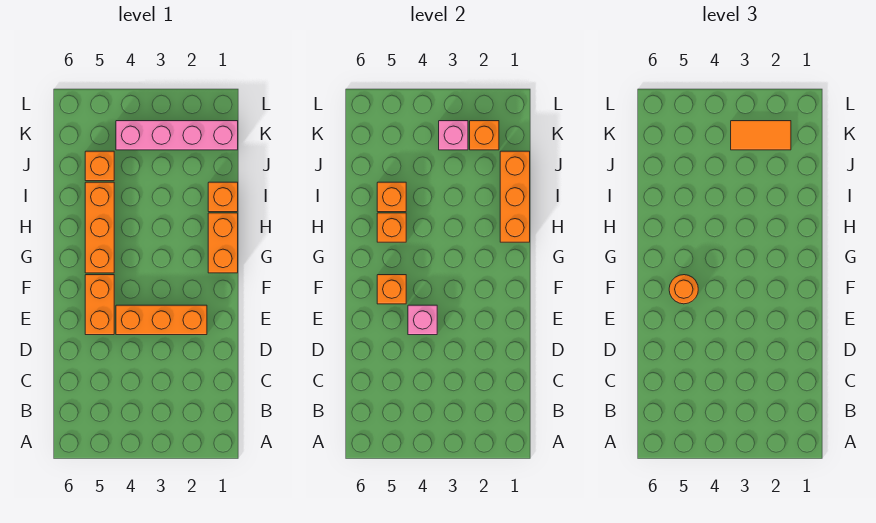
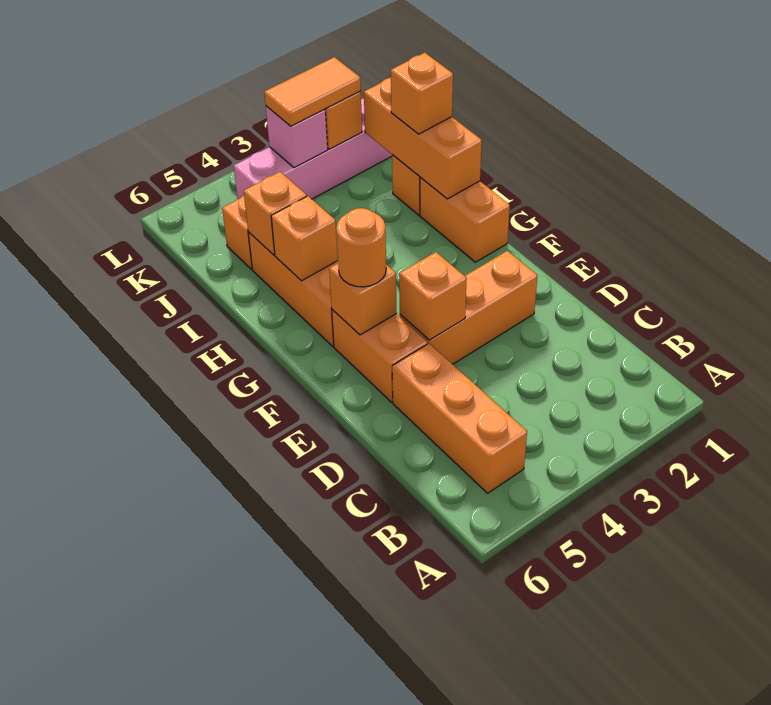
none -> orange 1x3 brick [392,343,527,493]
pink 1x1 brick [408,305,437,335] -> orange 1x1 brick [399,252,467,340]
none -> orange 1x1 brick [391,53,453,134]

